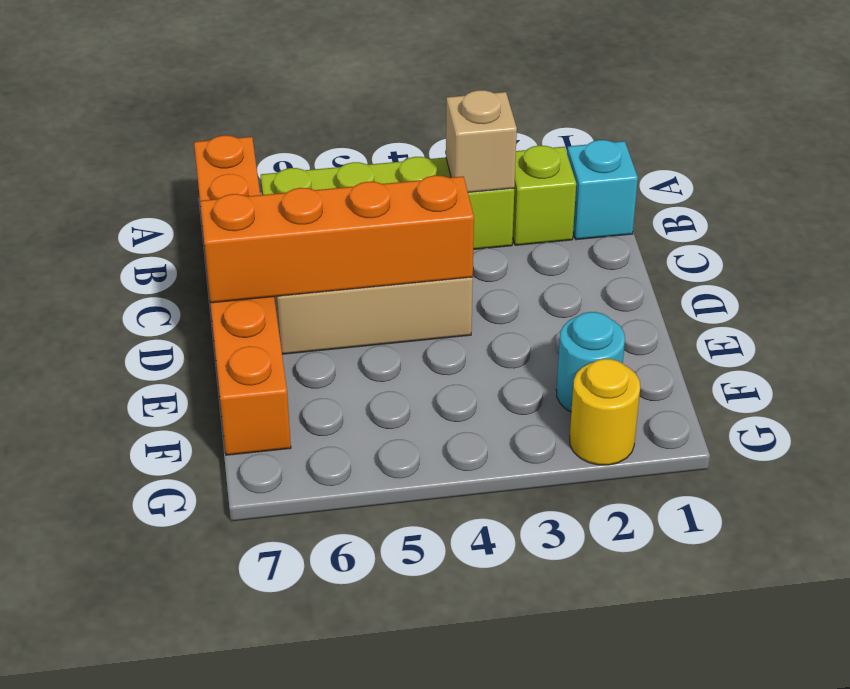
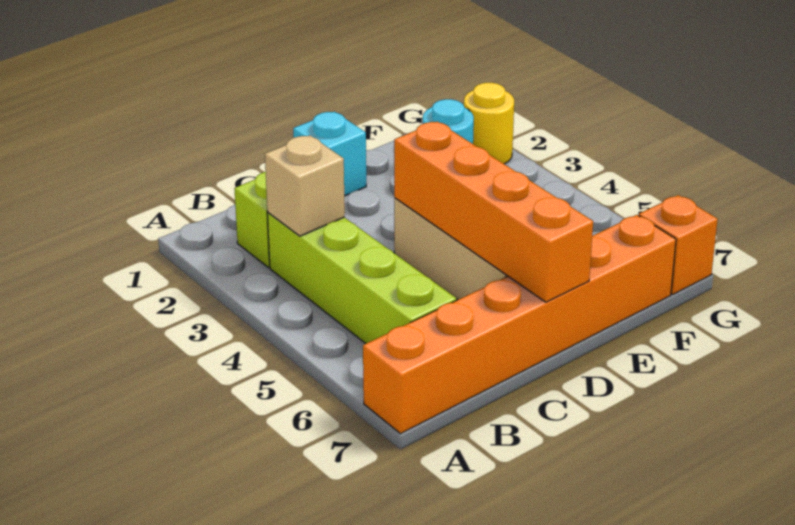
cyan 1x1 brick [567,140,638,240] -> cyan 1x1 brick moved to [293,112,366,196]
none -> orange 1x1 brick [639,195,718,295]

